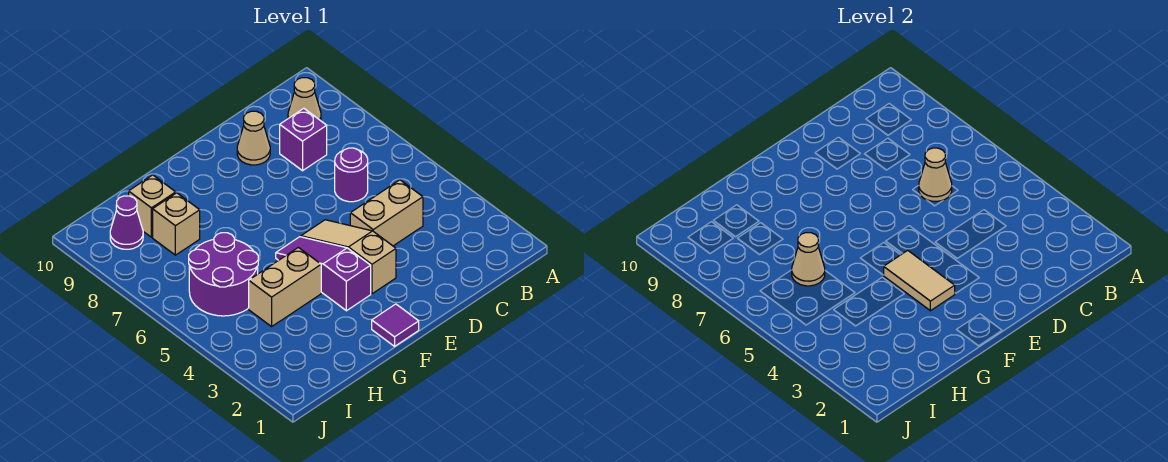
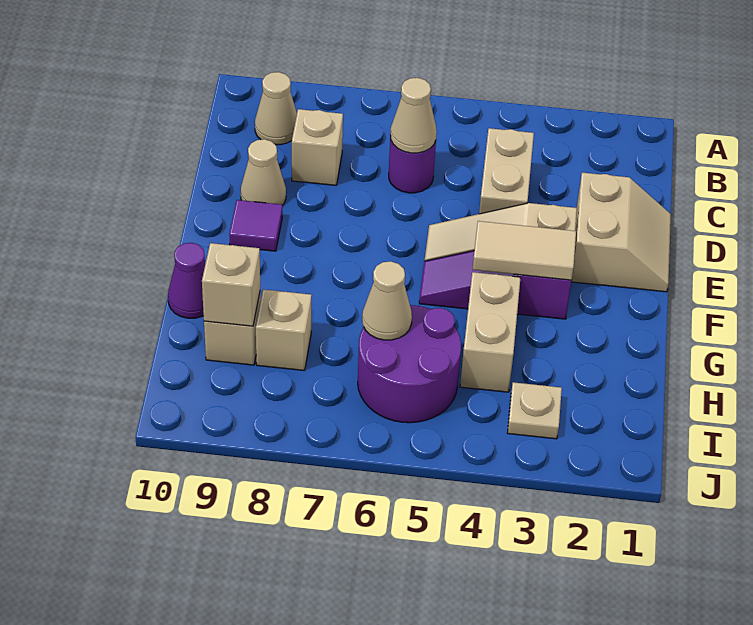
purple 1x1 brick [280,108,327,171] -> tan 1x1 brick [292,109,343,185]
none -> tan 2x2 slope [571,173,671,292]
purple 1x1 tile [372,304,419,346] -> purple 1x1 tile moved to [229,200,282,251]
none -> tan 1x1 brick [202,243,260,326]
none -> tan 1x1 plate [508,382,562,439]
purple 1x1 cone [110,196,143,249] -> purple 1x1 cone moved to [168,243,205,318]

